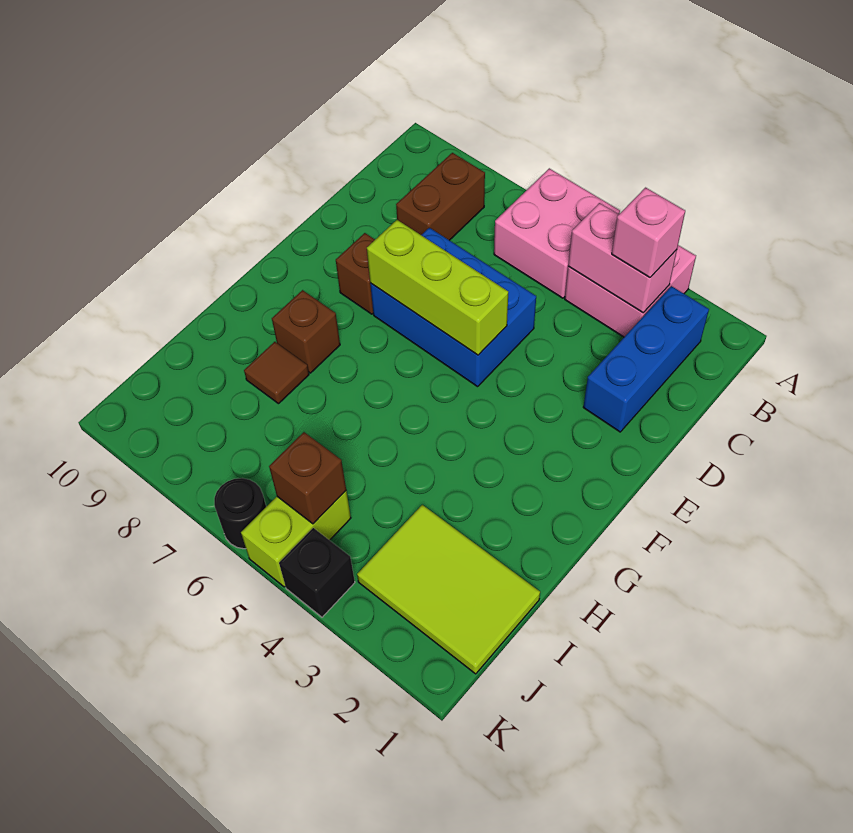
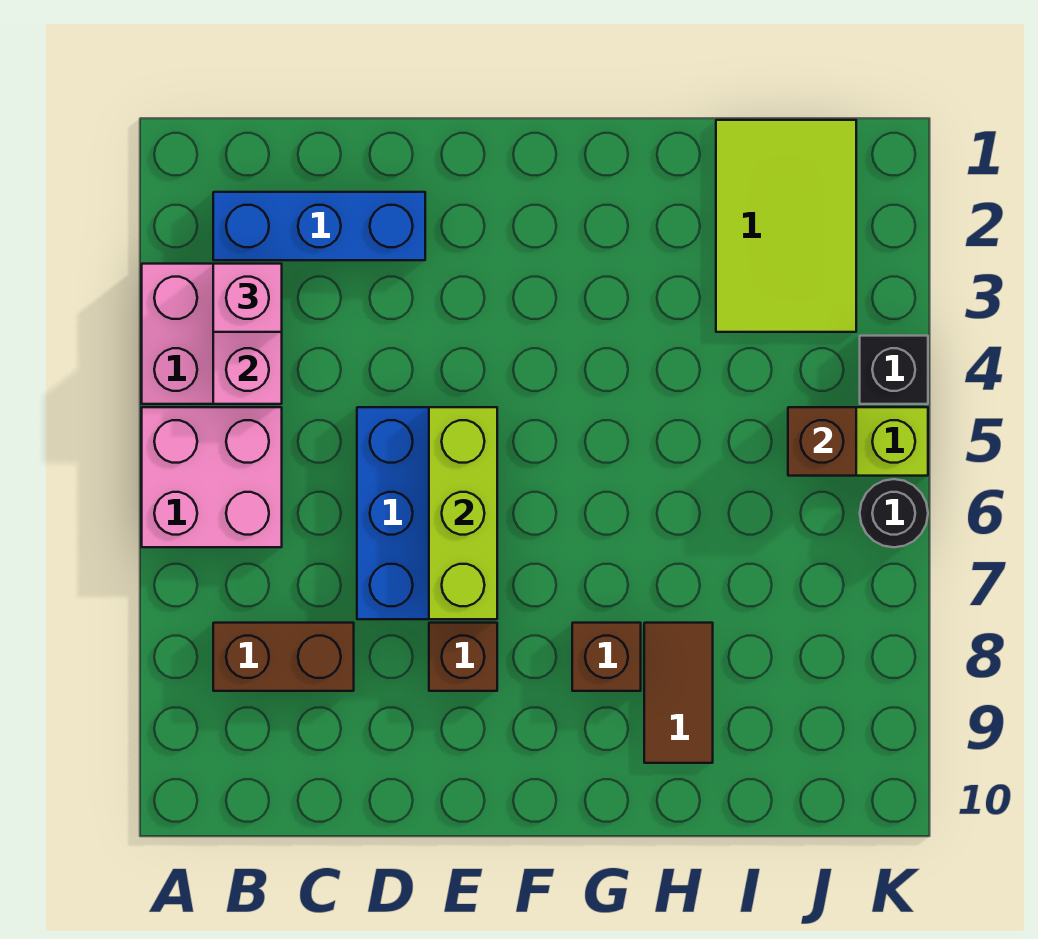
brown 1x1 tile [244,342,309,404] -> brown 1x2 tile [644,623,713,763]

